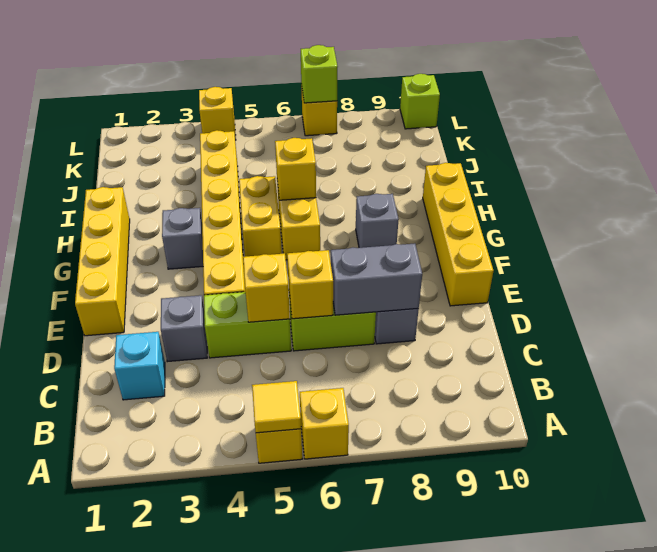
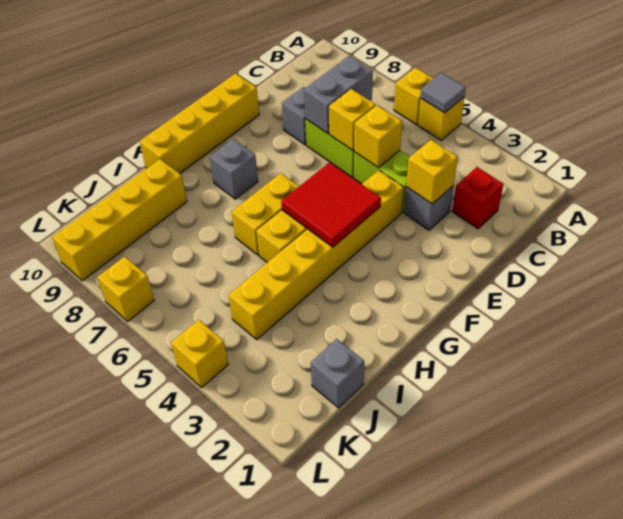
yellow 1x1 tile [252,381,301,433] -> grey 1x1 tile [420,73,466,113]
cyan 1x1 brick [114,332,165,400] -> red 1x1 brick [452,167,503,229]
grey 1x2 brick [331,244,422,315] -> grey 1x2 brick turned to [304,56,373,134]
yellow 1x4 brick [75,187,130,336] -> yellow 1x4 brick moved to [52,159,187,281]
none -> red 2x2 tile [281,162,381,247]
grey 1x1 brick [162,208,203,269] -> grey 1x1 brick moved to [311,339,364,408]
yellow 1x1 brick [275,138,316,200] -> yellow 1x1 brick moved to [406,140,458,204]
lime 1x1 brick [301,45,338,103] -> none
lime 1x1 brick [400,74,440,129] -> none

